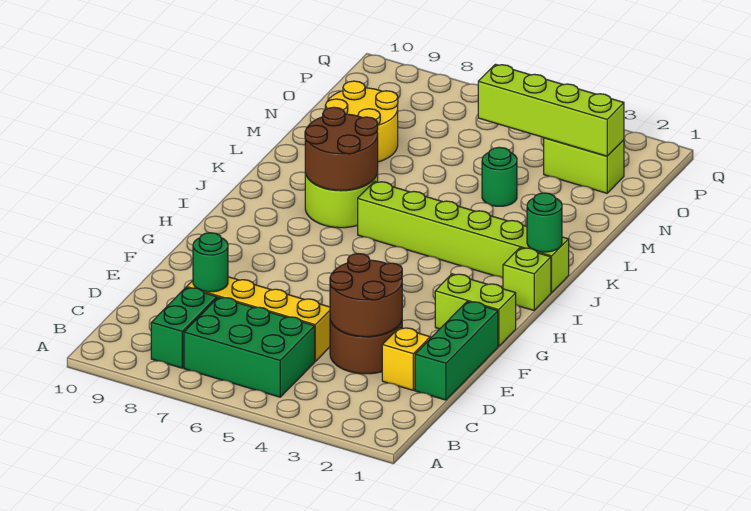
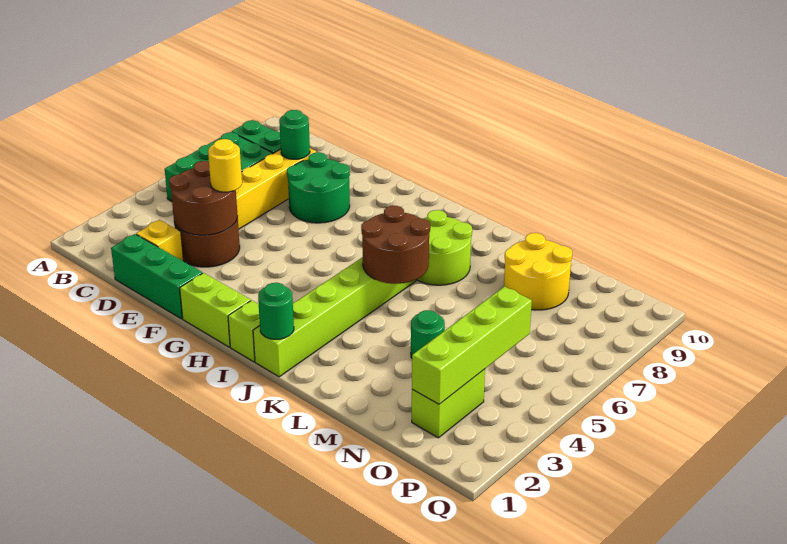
none -> yellow 1x1 round brick [208,139,242,192]
none -> green 2x2 round brick [287,152,350,223]
lime 1x2 brick [435,274,516,346] -> lime 1x2 brick turned to [180,273,251,347]
brown 2x2 round brick [305,107,378,190] -> brown 2x2 round brick moved to [361,206,430,284]

